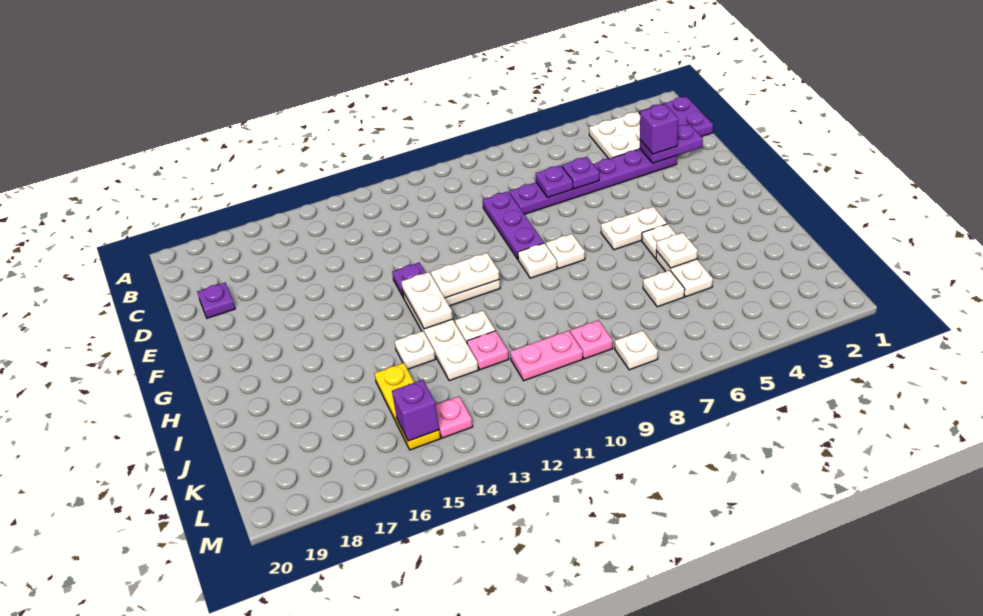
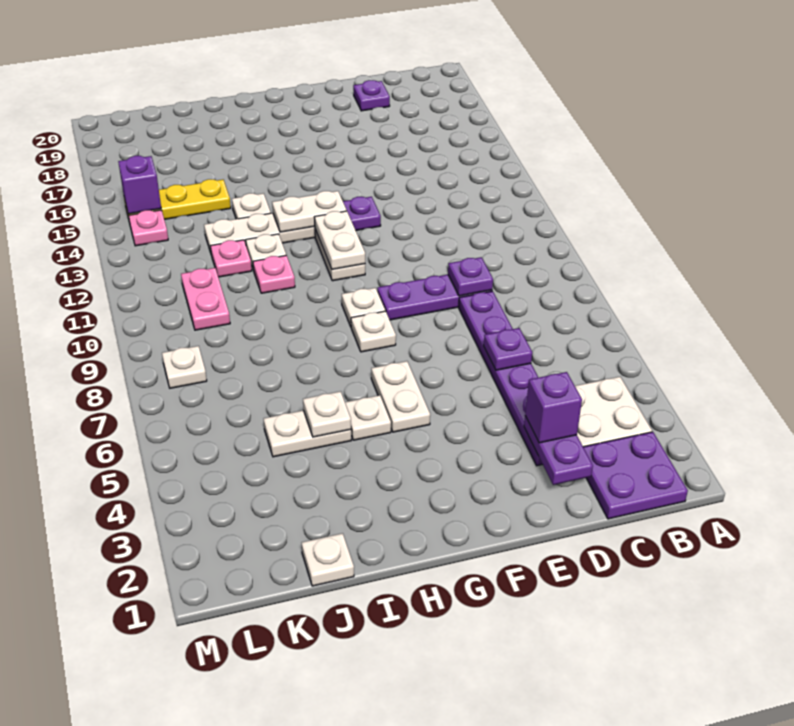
purple 1x1 plate [536,165,573,198] -> purple 1x1 plate moved to [448,257,493,296]
white 1x1 plate [643,270,685,307] -> white 1x1 plate moved to [302,533,354,586]
pink 1x1 plate [570,320,613,359] -> pink 1x1 plate moved to [253,255,295,293]

